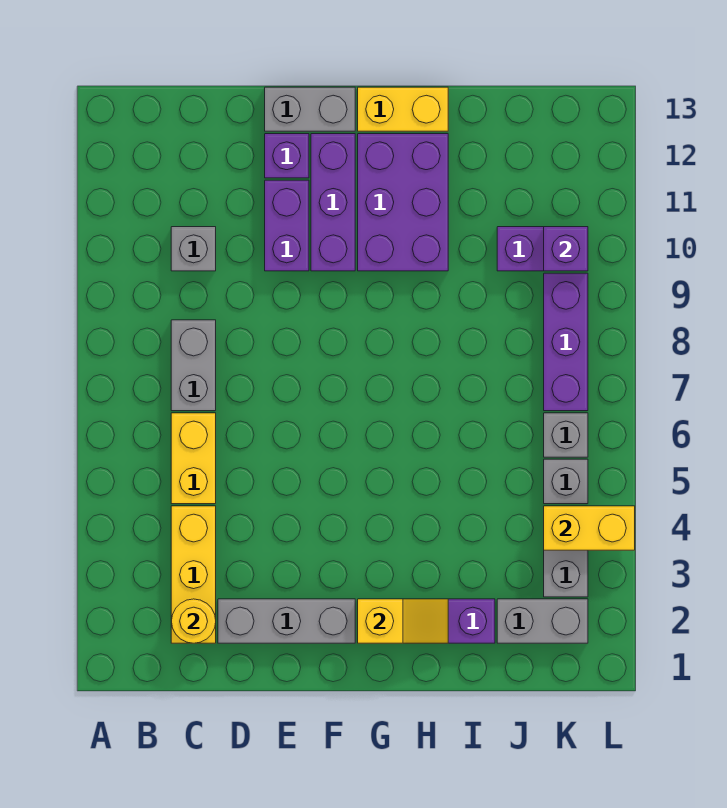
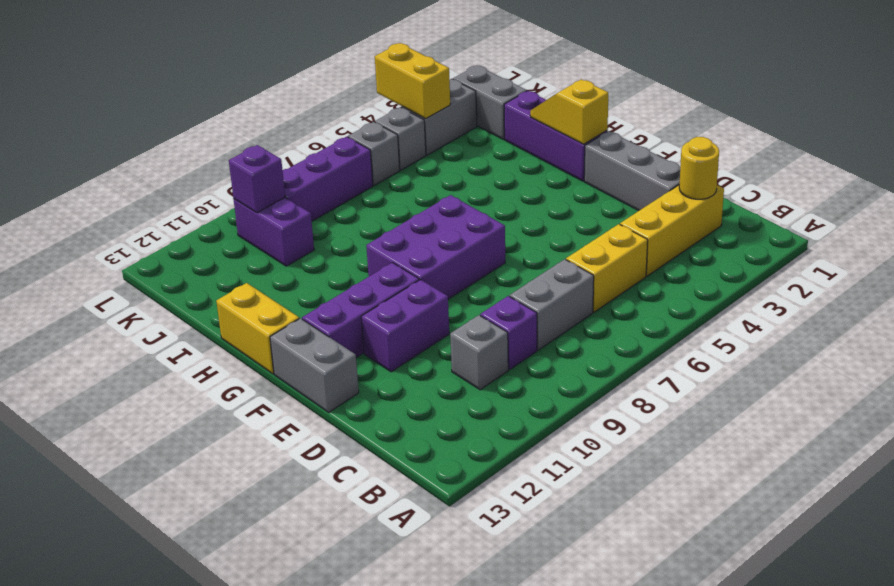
purple 1x1 brick [265,134,309,178] -> purple 1x1 brick moved to [480,296,537,370]
purple 2x3 brick [358,134,448,271] -> purple 2x3 brick moved to [366,195,505,299]

